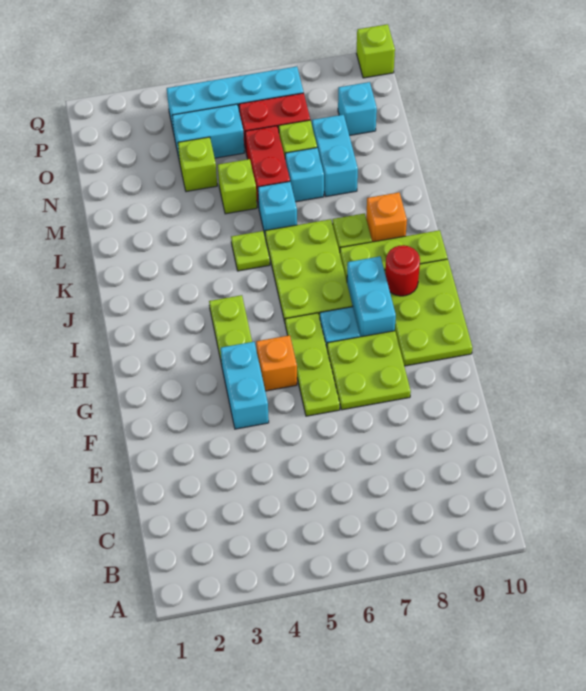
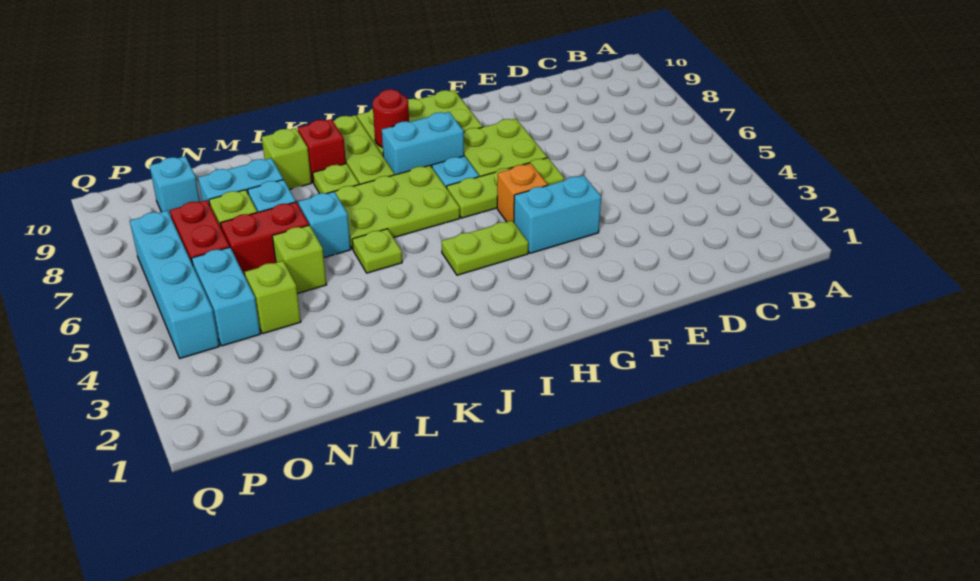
orange 1x1 brick [366,192,407,242] -> red 1x1 brick [298,119,346,183]
lime 1x1 brick [356,24,395,78] -> lime 1x1 brick moved to [262,128,311,189]

